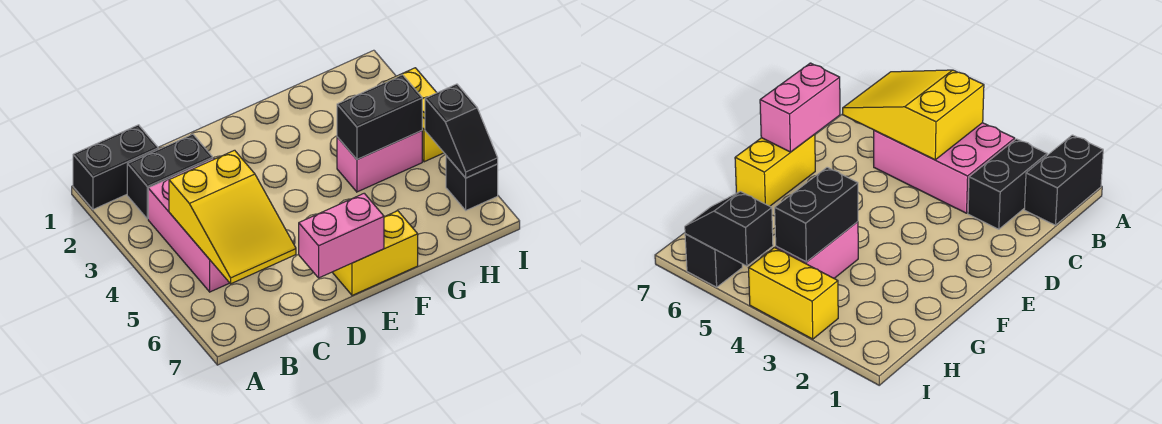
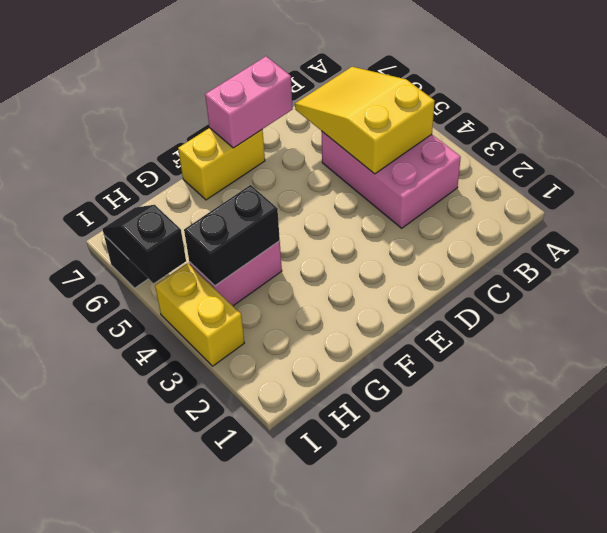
black 1x2 brick [73,125,158,209] -> none
black 1x2 brick [127,134,213,219] -> none

